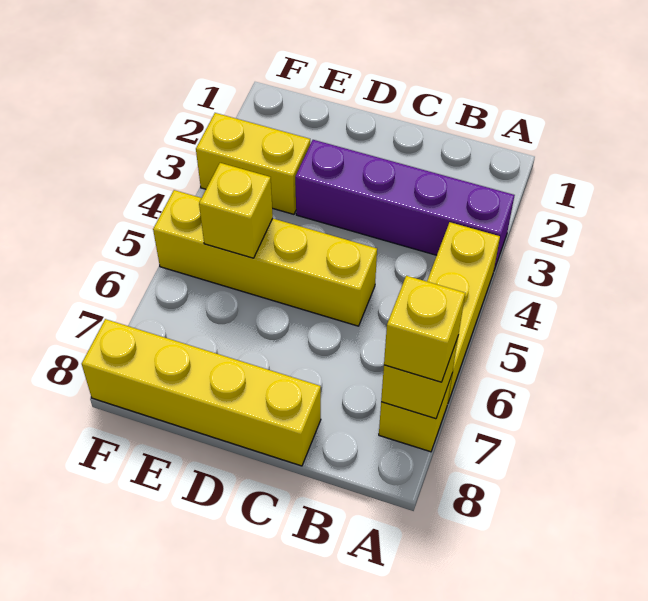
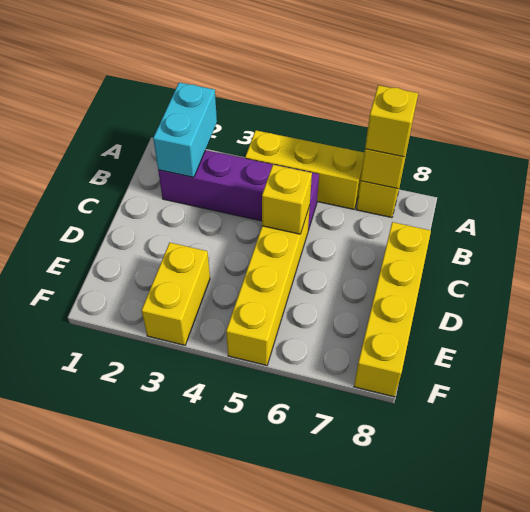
none -> cyan 1x2 brick [153,82,217,177]
purple 1x4 brick [295,140,515,269] -> purple 1x4 brick turned to [158,150,319,230]
yellow 1x1 brick [199,163,273,258] -> yellow 1x1 brick moved to [262,165,312,234]

